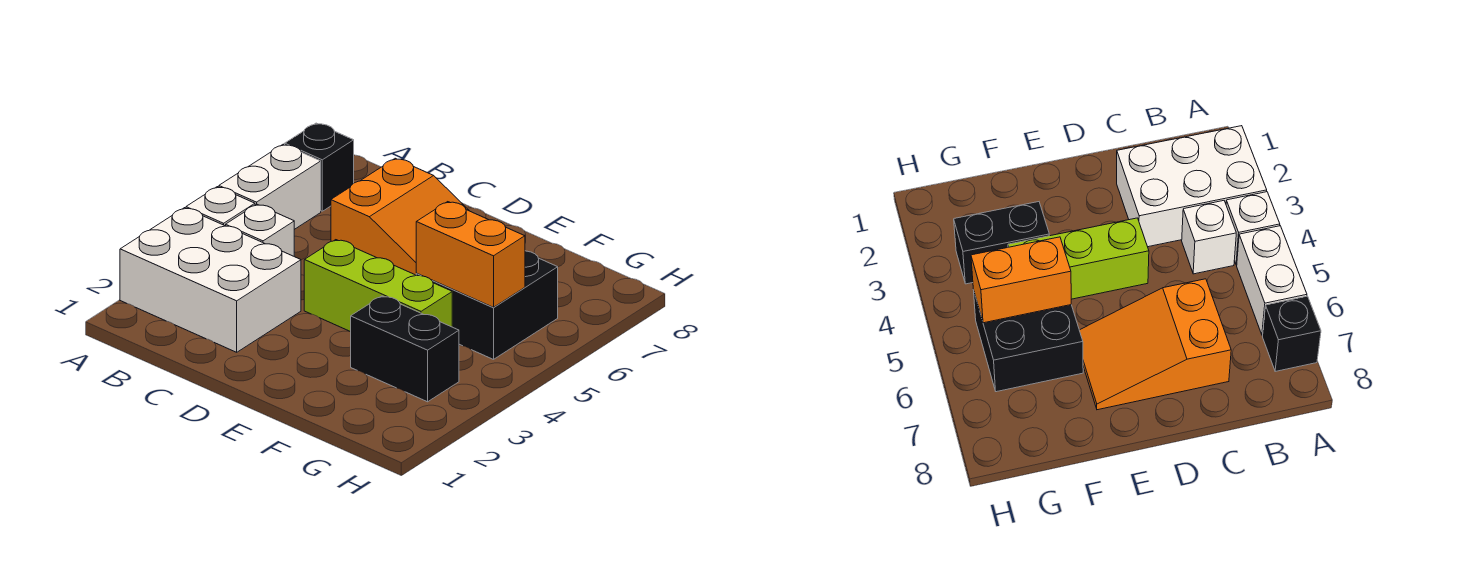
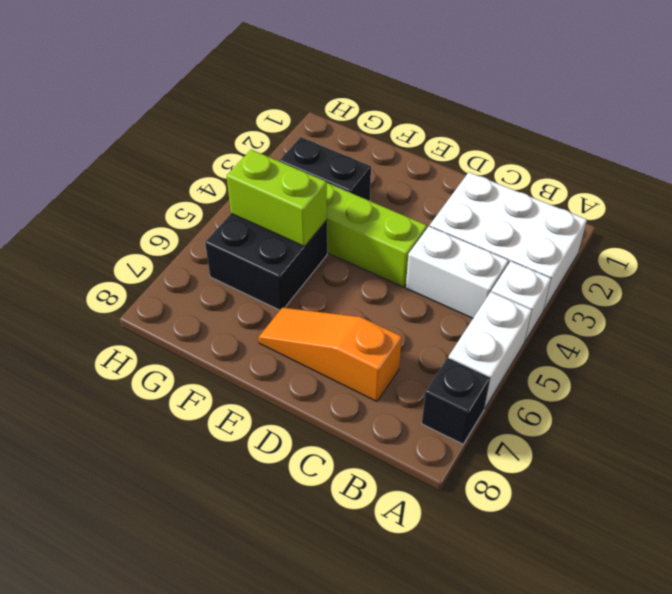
white 1x1 brick [226,204,294,256] -> white 1x2 brick [406,226,508,318]
orange 2x3 slope [331,158,469,275] -> orange 1x3 slope [258,308,402,402]
orange 1x2 brick [416,202,525,307] -> lime 1x2 brick [227,150,327,247]

